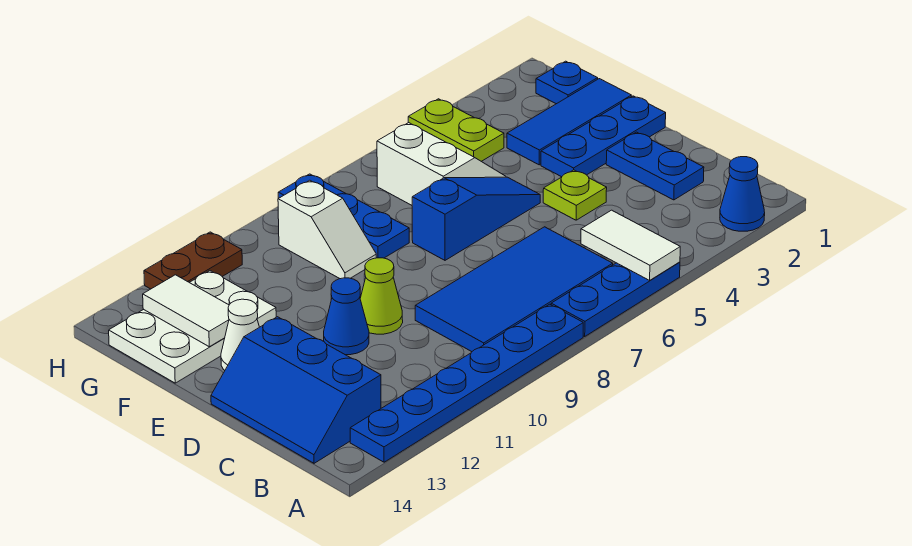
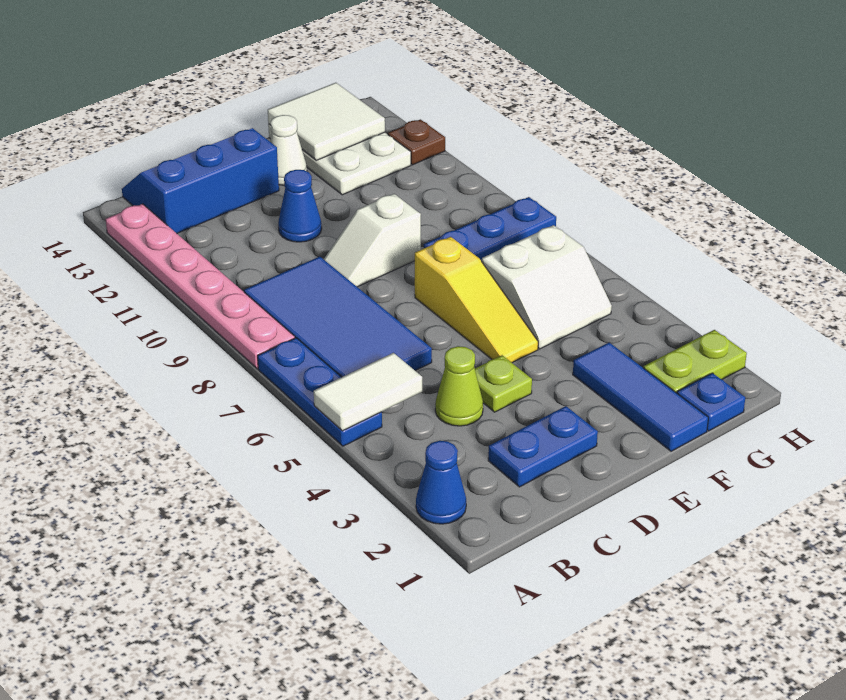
blue 1x6 plate [350,304,583,462] -> pink 1x6 plate [106,204,295,369]
lime 1x1 cone [360,258,403,334] -> lime 1x1 cone moved to [435,346,483,426]
blue 1x3 plate [541,96,666,177] -> none
blue 1x3 slope [412,177,540,260] -> yellow 1x3 slope [415,237,538,363]
white 1x2 slope [278,180,376,279] -> white 1x2 slope moved to [324,194,421,287]
white 1x2 tile [143,275,229,347] -> white 2x2 tile [268,83,385,160]
lime 1x2 plate [408,99,504,161] -> lime 1x2 plate moved to [643,330,747,393]
brown 1x2 plate [144,232,242,289] -> brown 1x1 plate [388,119,445,165]

